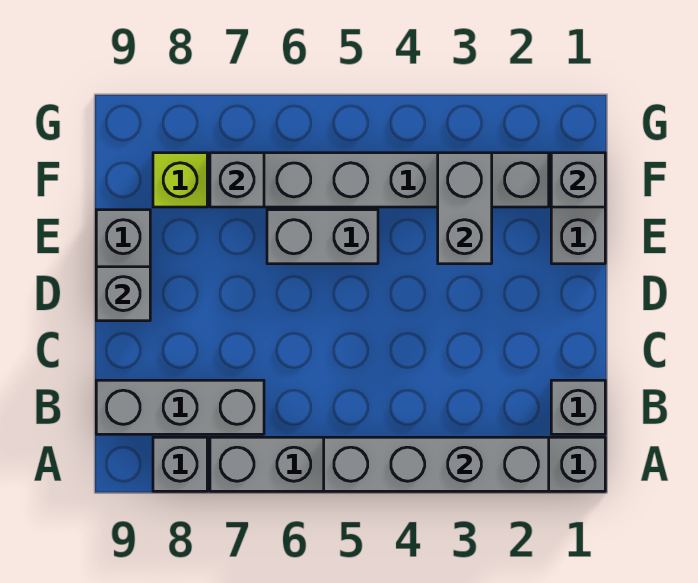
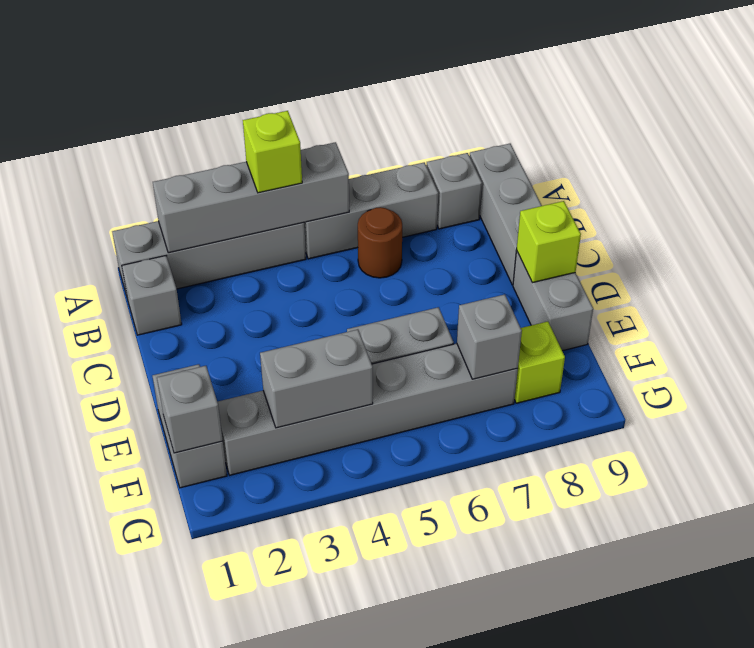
none -> lime 1x1 brick [243,111,302,193]
none -> brown 1x1 round brick [358,207,402,278]
grey 1x3 brick [96,380,264,434] -> grey 1x3 brick turned to [470,144,542,285]
grey 1x1 brick [96,267,150,321] -> lime 1x1 brick [517,201,581,283]
grey 1x2 brick [438,153,492,264] -> grey 1x2 brick turned to [260,329,373,428]

